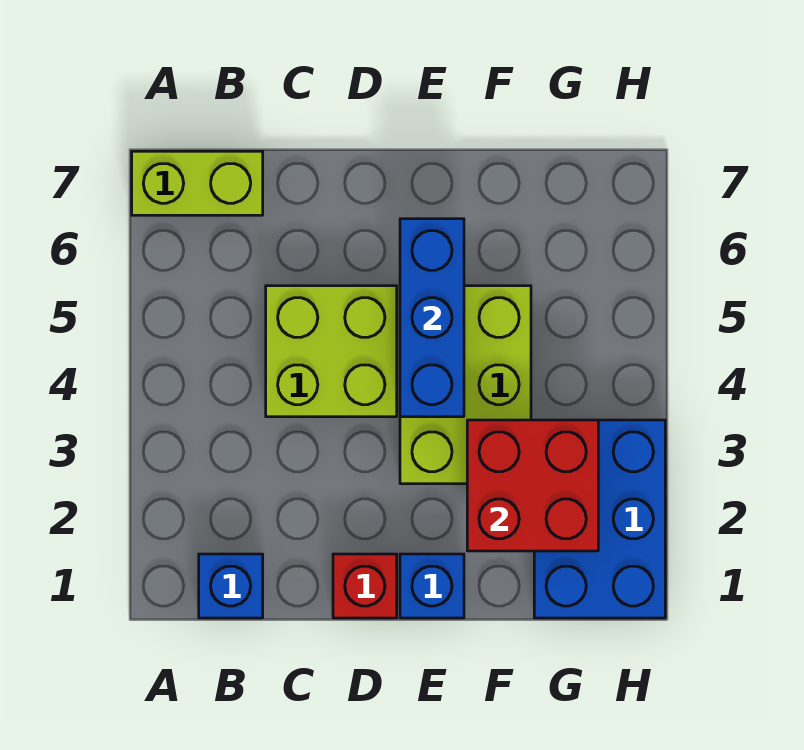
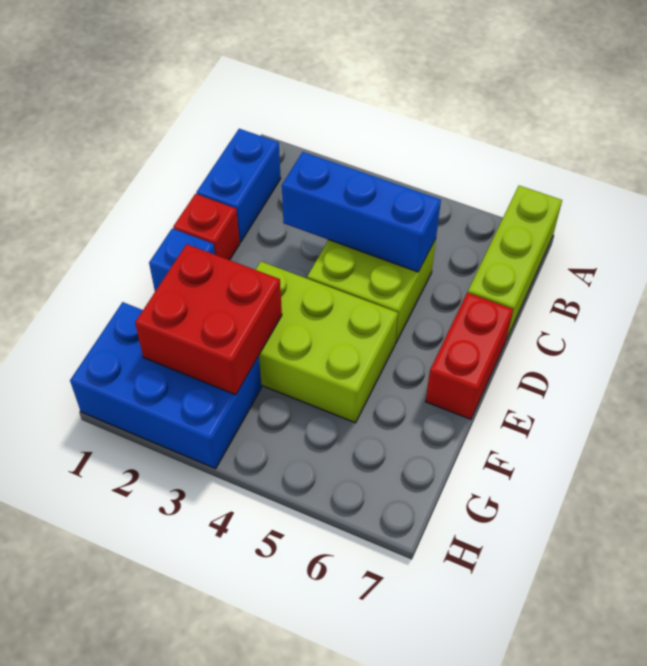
lime 1x2 brick [132,151,263,215] -> lime 1x3 brick [468,186,562,340]
blue 1x1 brick [199,554,263,618] -> blue 1x2 brick [196,129,281,242]
none -> red 1x2 brick [425,292,513,419]
blue 1x3 brick [400,219,464,417] -> blue 1x3 brick moved to [282,152,441,272]

